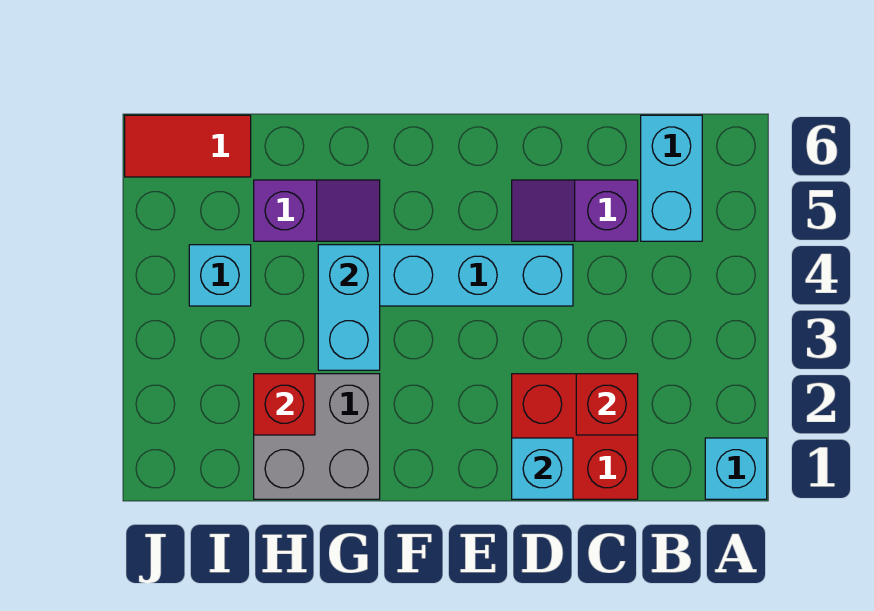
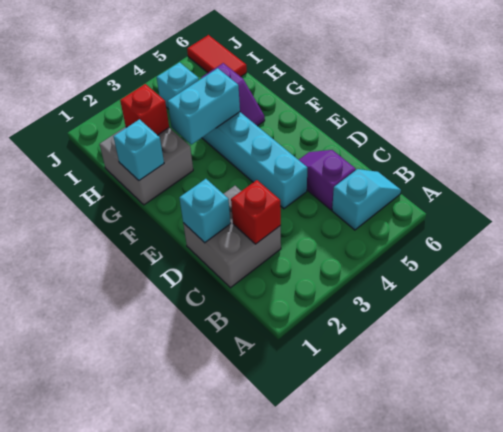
cyan 1x1 brick [705,438,767,499] -> cyan 1x1 brick moved to [114,119,164,181]
cyan 1x2 brick [641,115,702,241] -> cyan 1x2 slope [332,169,401,230]
red 2x2 brick [512,374,638,499] -> grey 2x2 brick [183,186,281,288]

